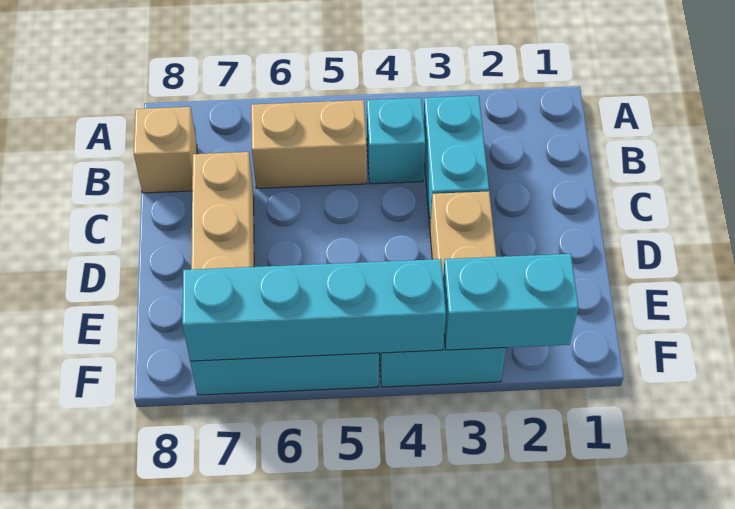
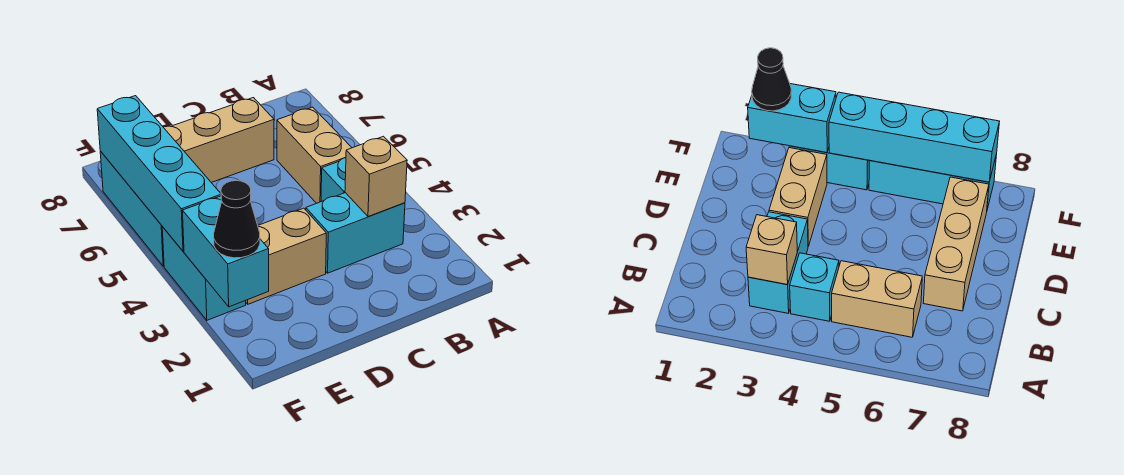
tan 1x1 brick [134,107,197,193] -> tan 1x1 brick moved to [345,136,407,217]
none -> black 1x1 cone [214,181,260,258]

